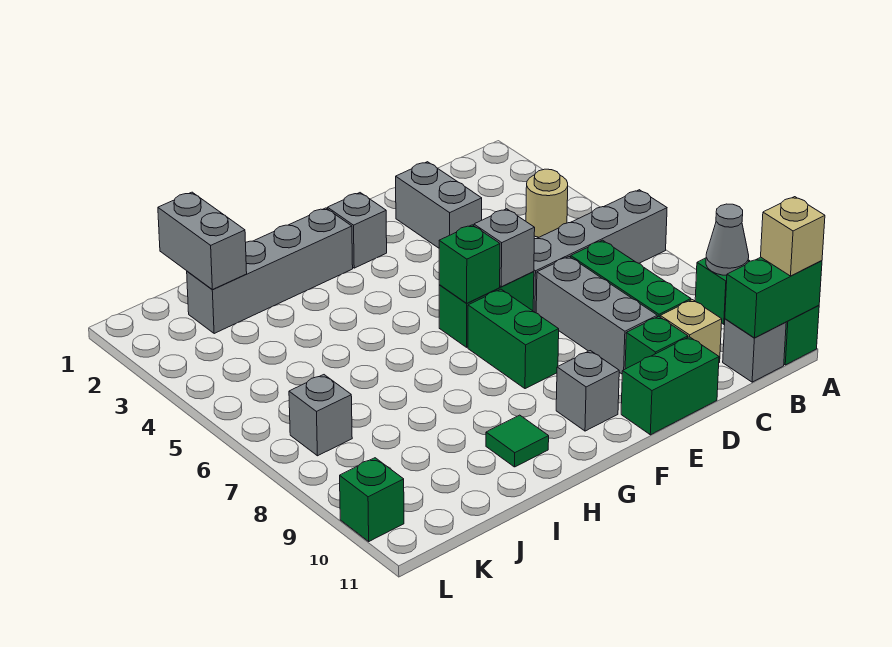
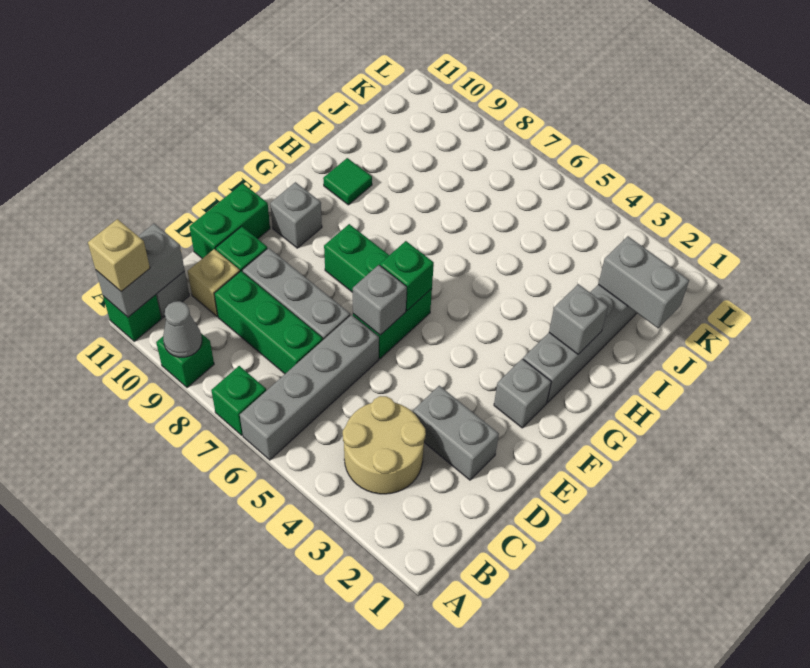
green 1x2 brick [725,257,822,338] -> grey 1x2 brick [96,224,185,317]
tan 1x1 round brick [526,169,568,237] -> tan 2x2 round brick [343,396,426,494]
grey 1x1 brick [289,375,352,456] -> grey 1x1 brick moved to [549,284,608,354]
green 1x1 brick [340,458,404,541] -> green 1x1 brick moved to [211,366,266,435]

